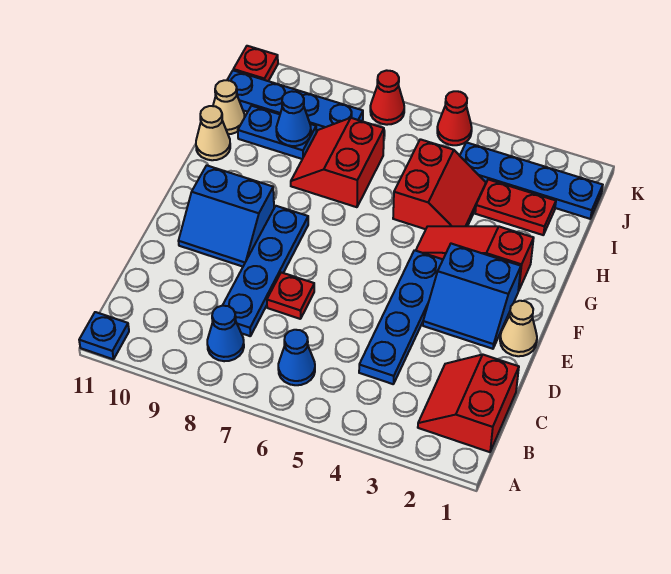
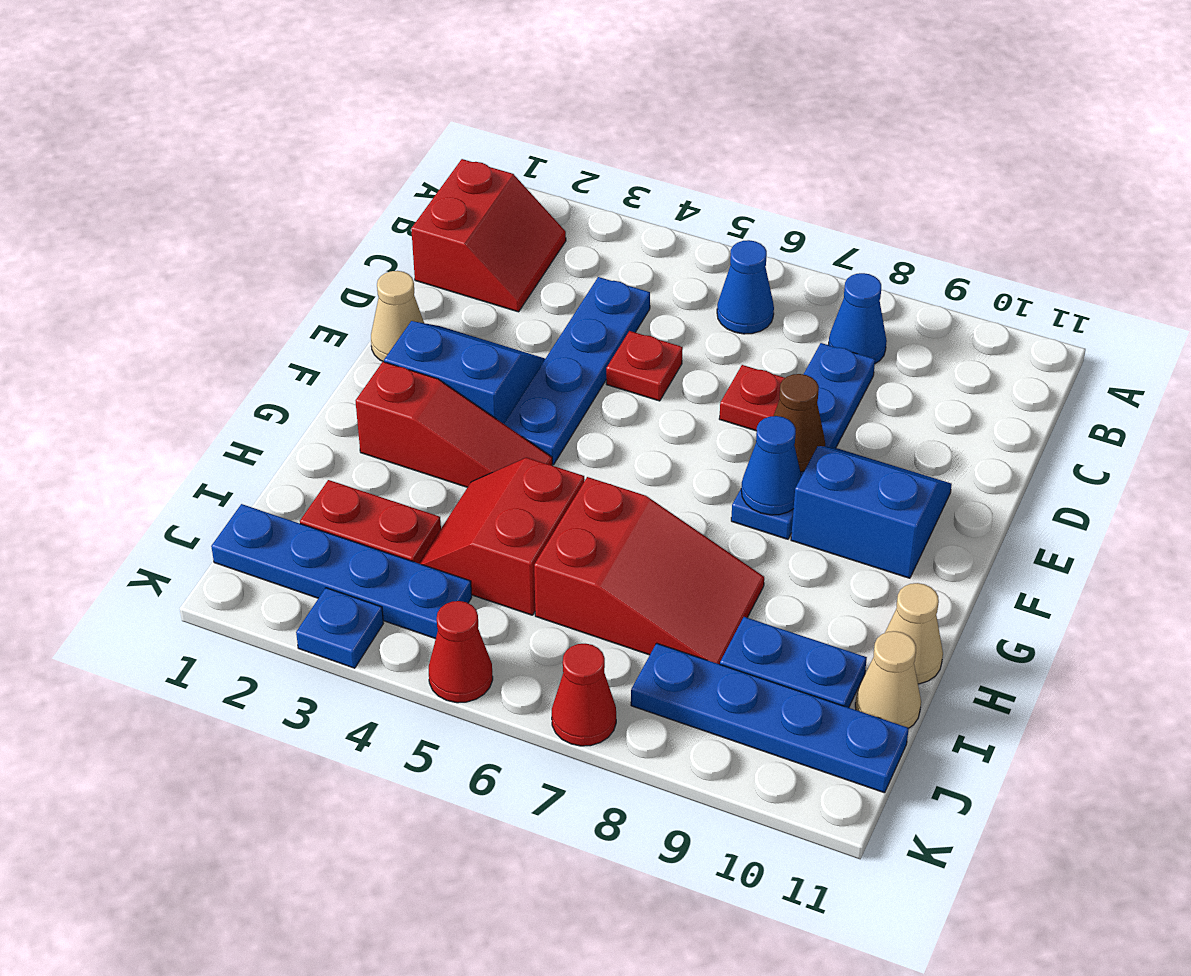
blue 1x1 plate [79,312,129,359] -> blue 1x1 plate moved to [296,588,384,668]
none -> brown 1x1 cone [774,374,825,472]
red 2x2 slope [291,118,384,207] -> red 2x3 slope [534,477,764,664]
blue 1x1 cone [276,91,311,146] -> blue 1x1 cone moved to [741,416,801,515]
red 1x1 plate [233,46,278,81] -> red 1x1 plate moved to [606,331,683,401]

